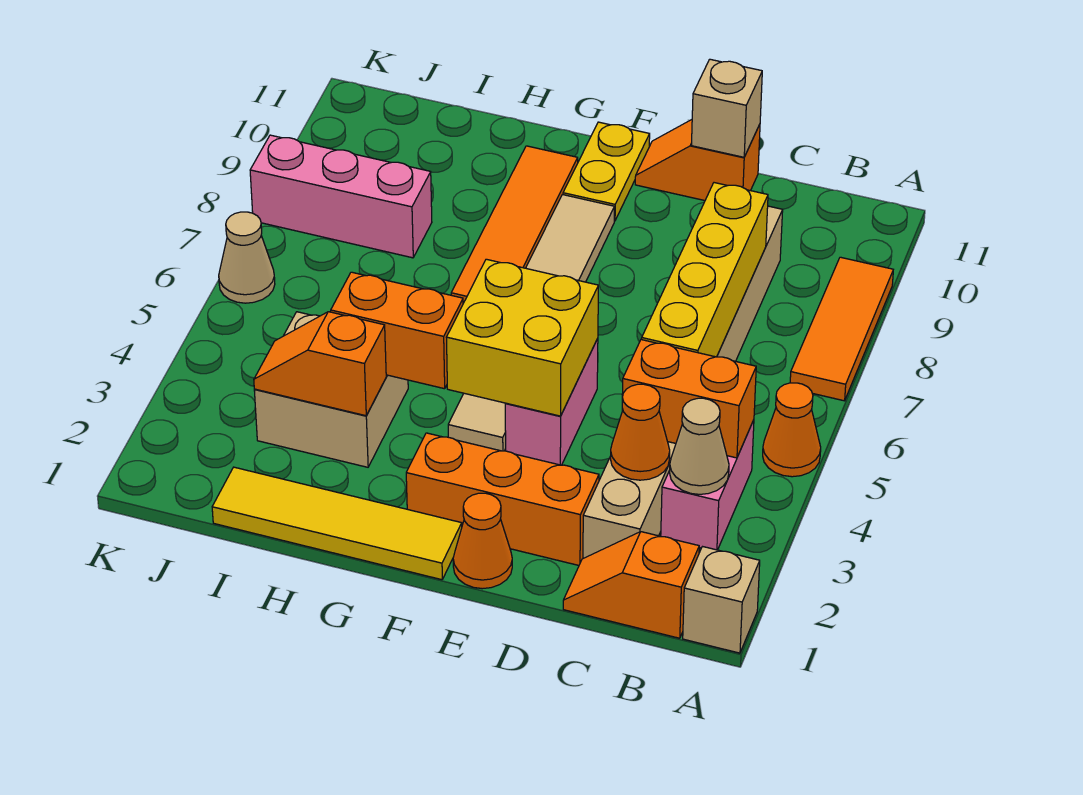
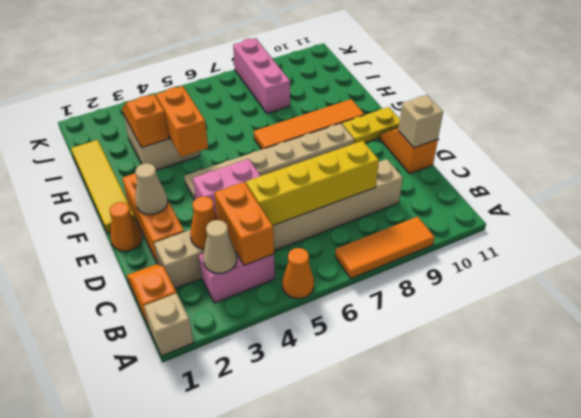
yellow 2x2 brick [446,259,598,416] -> none
tan 1x6 tile [448,195,614,451] -> tan 1x6 plate [184,123,354,200]
tan 1x1 cone [219,212,275,303] -> tan 1x1 cone moved to [135,163,168,214]

